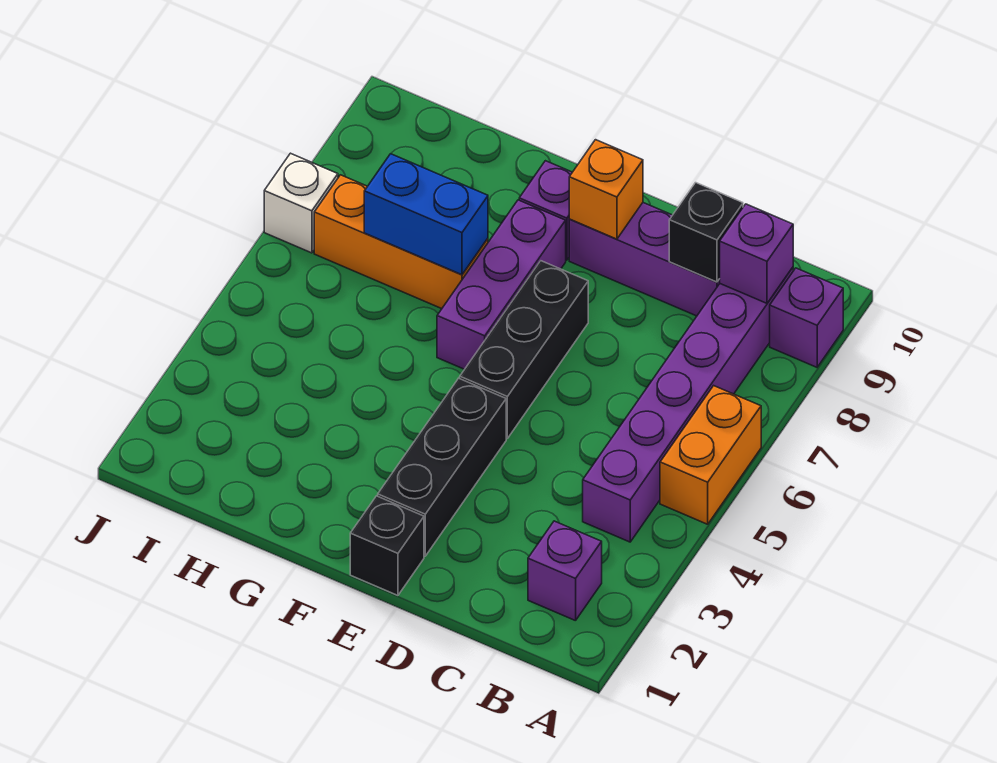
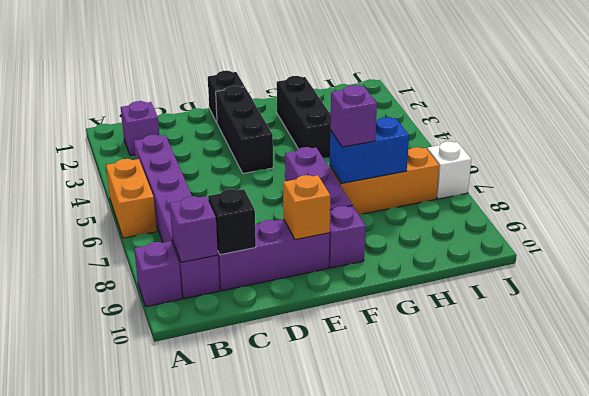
black 1x3 brick [460,261,588,438] -> black 1x3 brick moved to [277,76,331,158]
none -> purple 1x1 brick [330,85,377,147]

